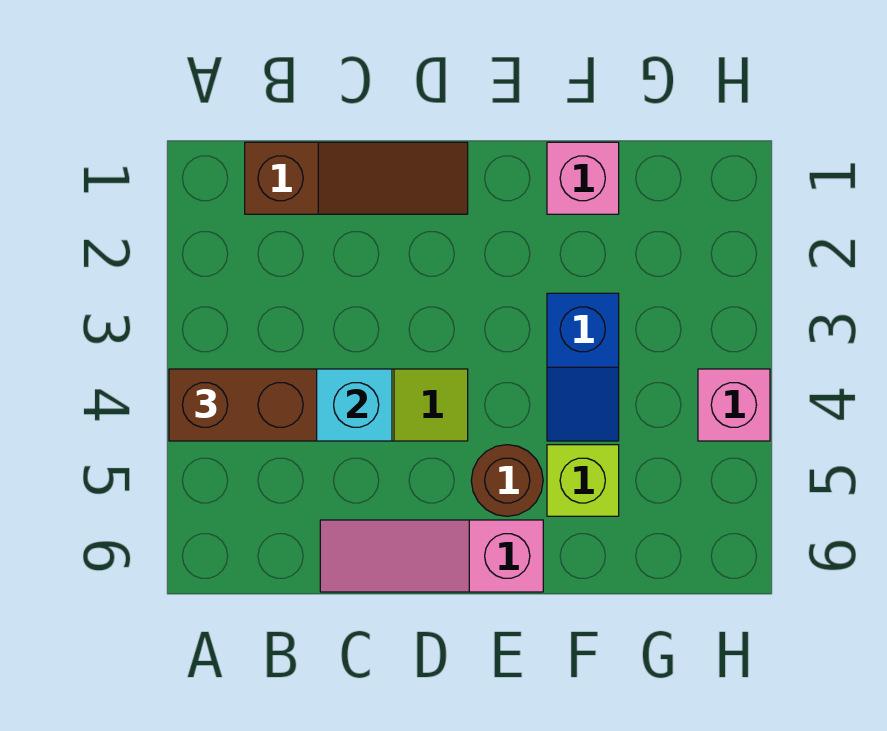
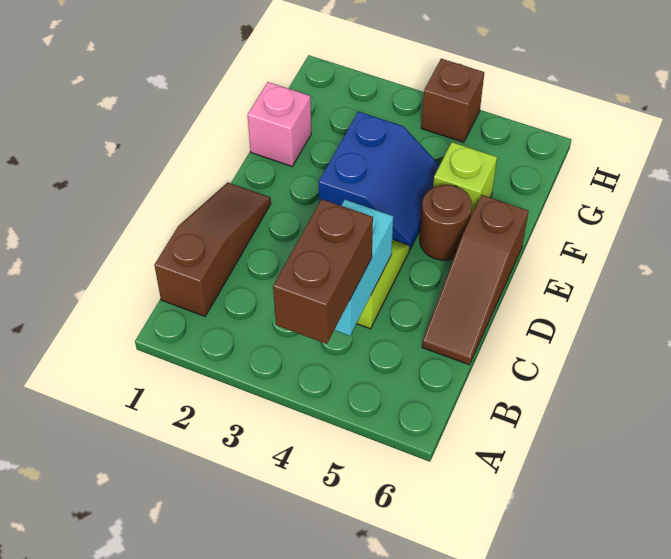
pink 1x3 slope [320,520,543,592] -> brown 1x3 slope [422,195,528,365]
blue 1x2 slope [547,293,619,441] -> blue 2x2 slope [319,112,440,250]
pink 1x1 brick [698,369,770,441] -> brown 1x1 brick [421,59,484,142]

